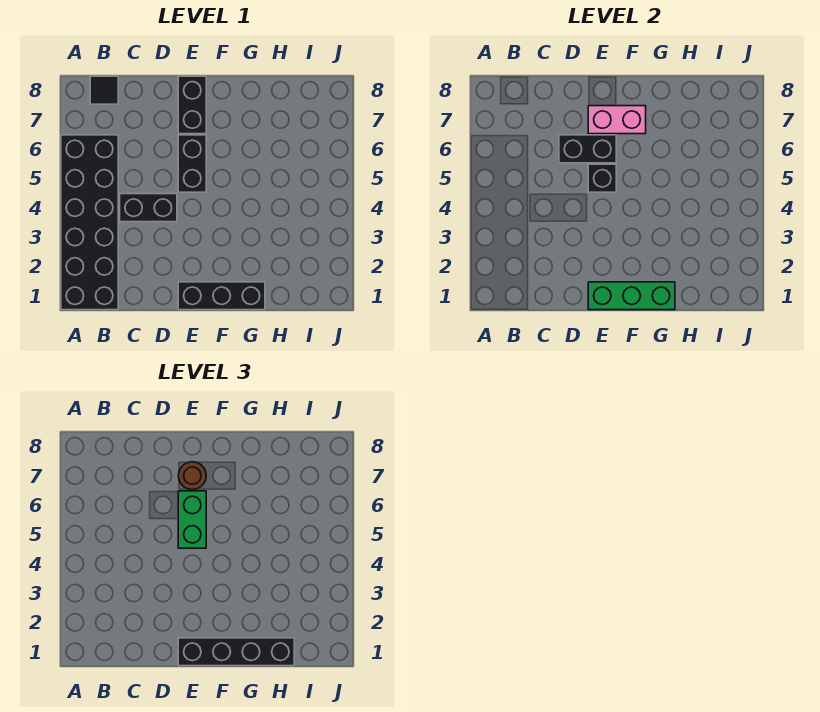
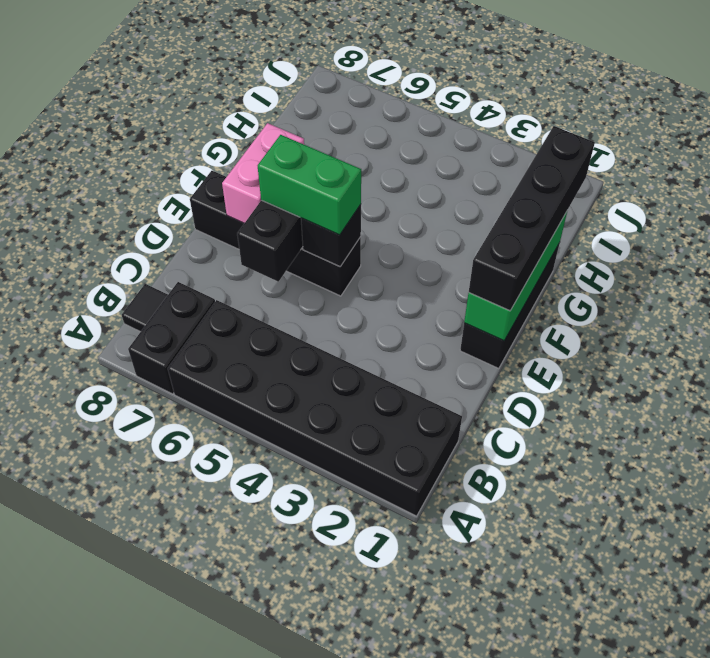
black 1x2 brick [120,194,177,222] -> black 1x2 brick moved to [128,282,215,394]
brown 1x1 round brick [178,462,206,490] -> none

